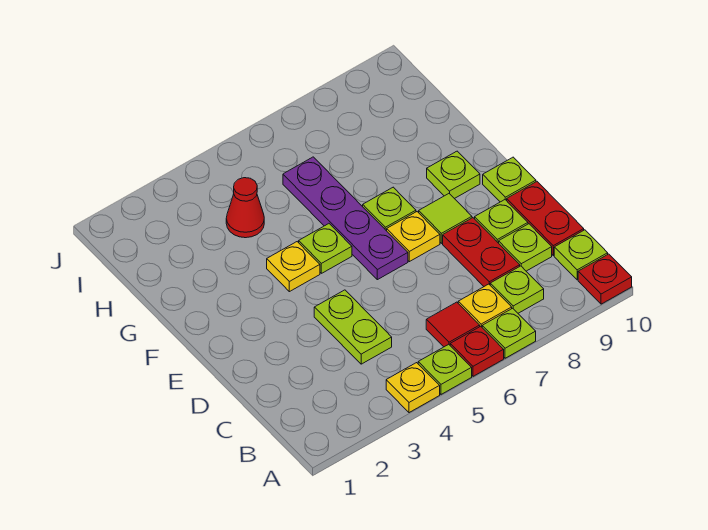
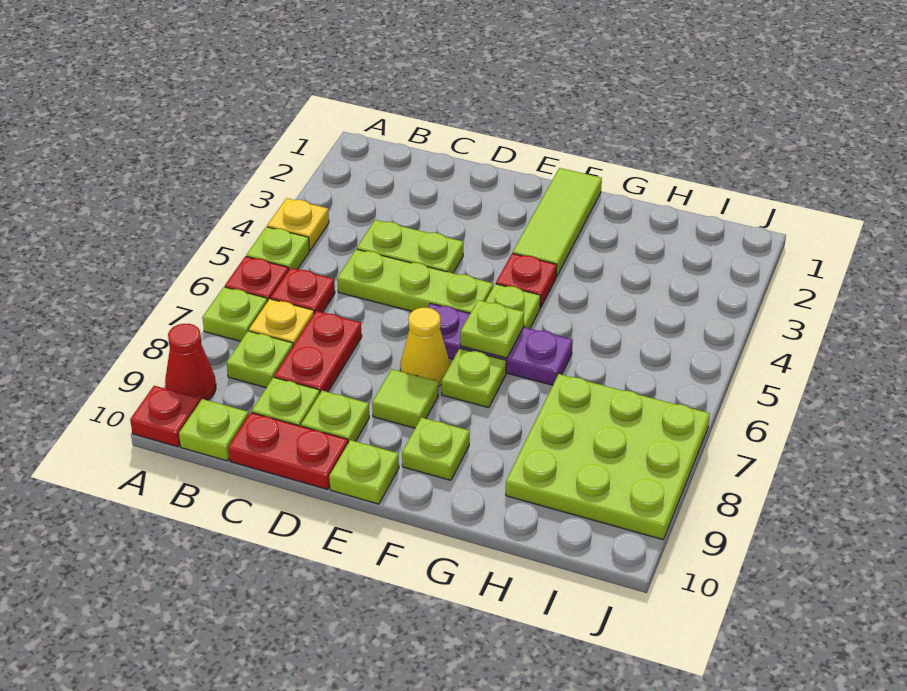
red 1x1 tile [426,302,480,347] -> red 1x1 plate [271,268,335,313]
none -> lime 1x3 plate [337,249,493,313]
red 1x2 plate [443,218,520,286] -> red 1x2 plate turned to [274,311,362,393]
purple 1x4 plate [283,157,408,280] -> purple 1x3 plate [427,303,573,385]
yellow 1x1 plate [387,212,440,262] -> yellow 1x1 cone [400,308,450,387]
none -> lime 1x3 tile [513,168,602,277]
yellow 1x1 plate [267,242,320,292] -> red 1x1 plate [496,253,557,308]
none -> lime 1x1 plate [460,300,524,358]
red 1x1 cone [226,178,264,238] -> red 1x1 cone moved to [165,324,216,401]
none -> lime 3x3 plate [506,374,710,540]

